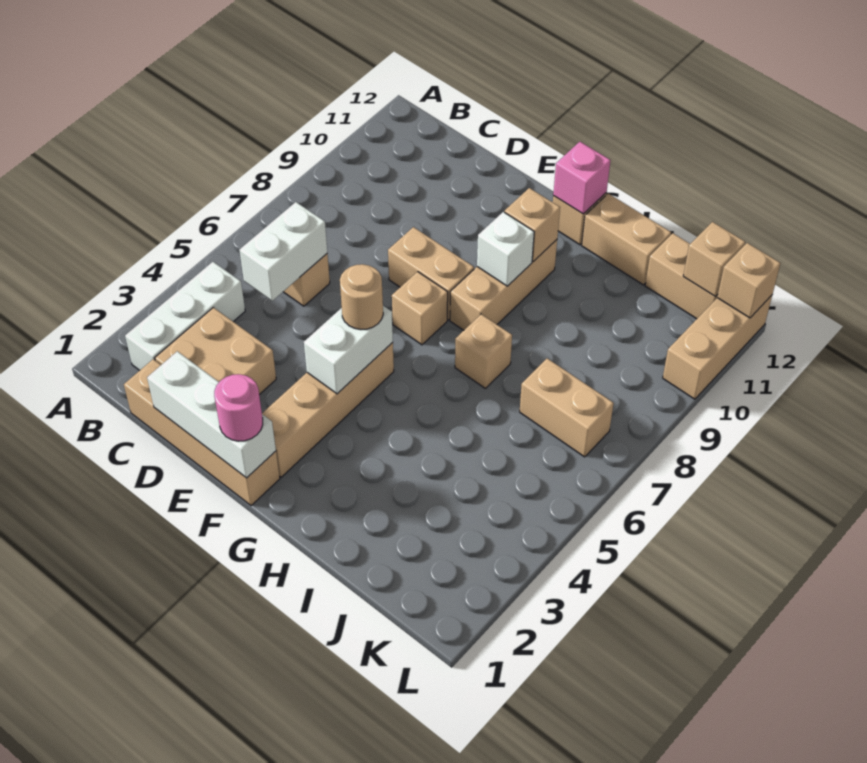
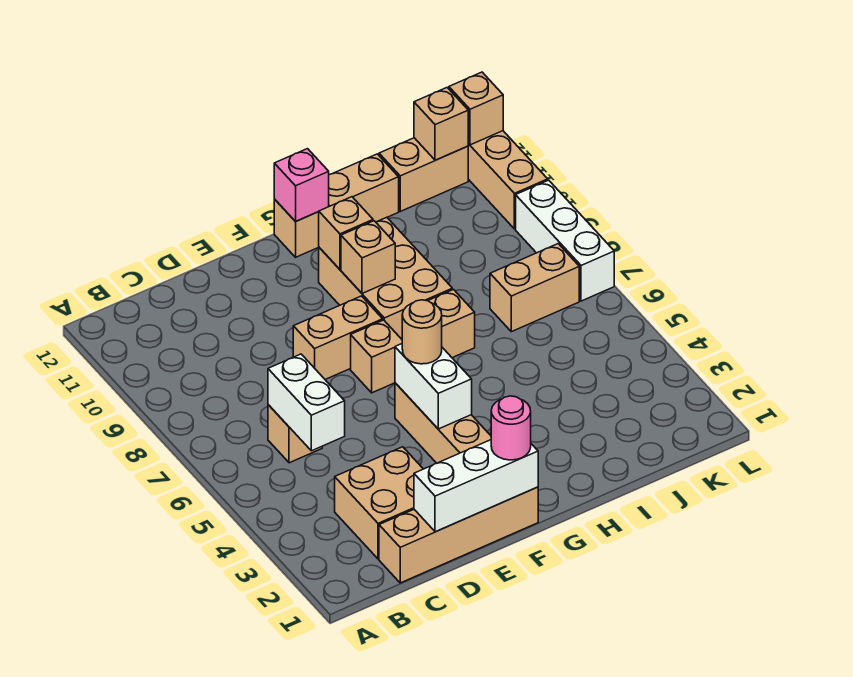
white 1x3 brick [125,262,245,370] -> white 1x3 brick moved to [516,180,614,301]
tan 1x3 brick [450,240,557,330] -> tan 2x3 brick [319,217,452,339]
white 1x1 brick [477,212,534,286] -> tan 1x1 brick [341,221,395,294]

